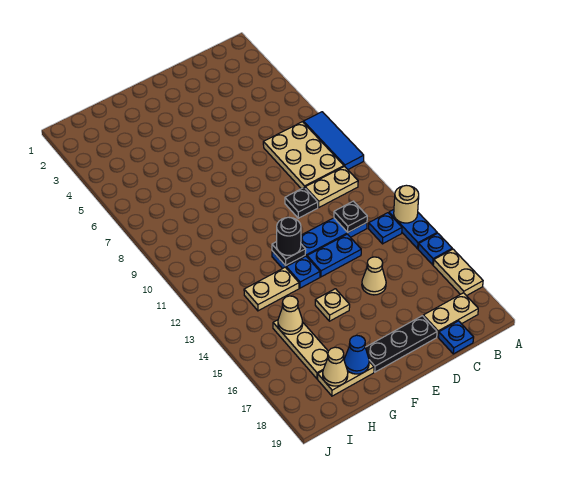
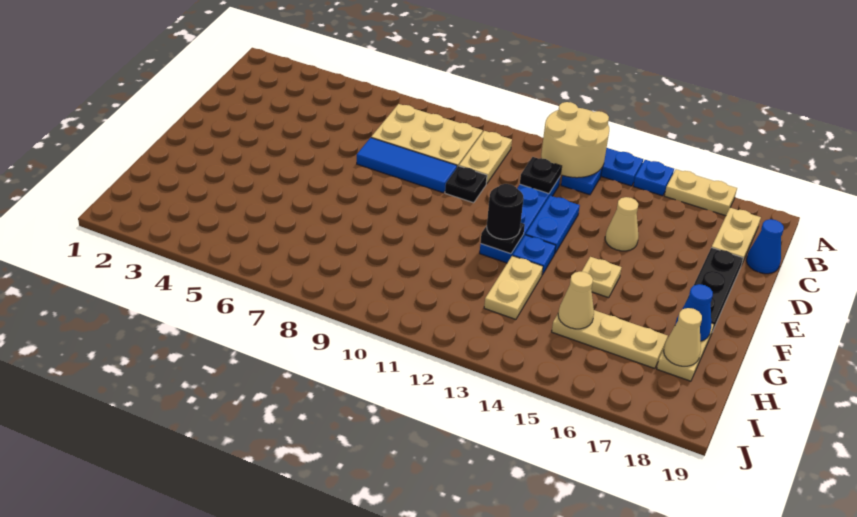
blue 1x3 tile [303,112,364,169] -> blue 1x3 tile moved to [357,138,457,193]
tan 1x1 round brick [394,185,419,223] -> tan 2x2 round brick [541,102,609,178]
blue 1x1 plate [438,321,474,354] -> blue 1x1 cone [746,219,784,274]

